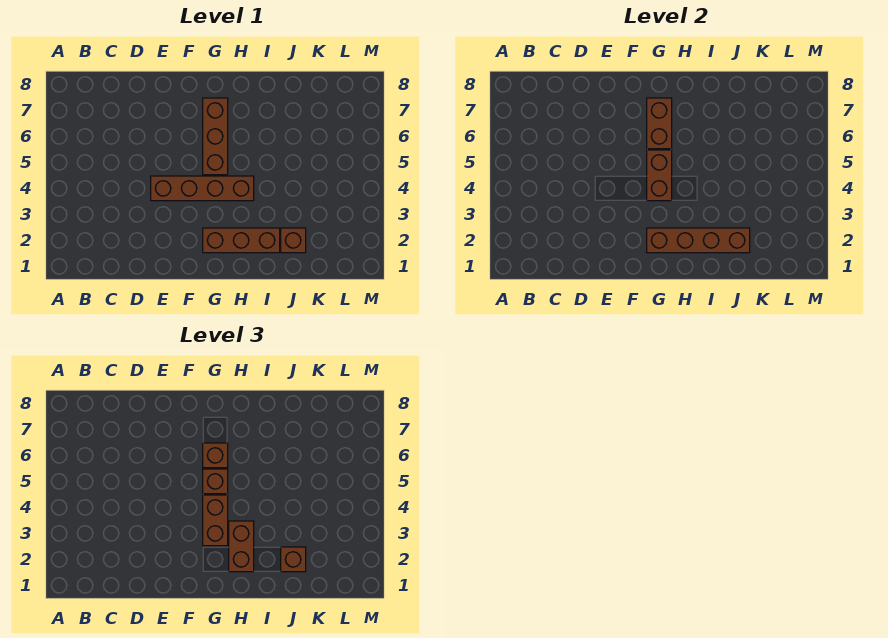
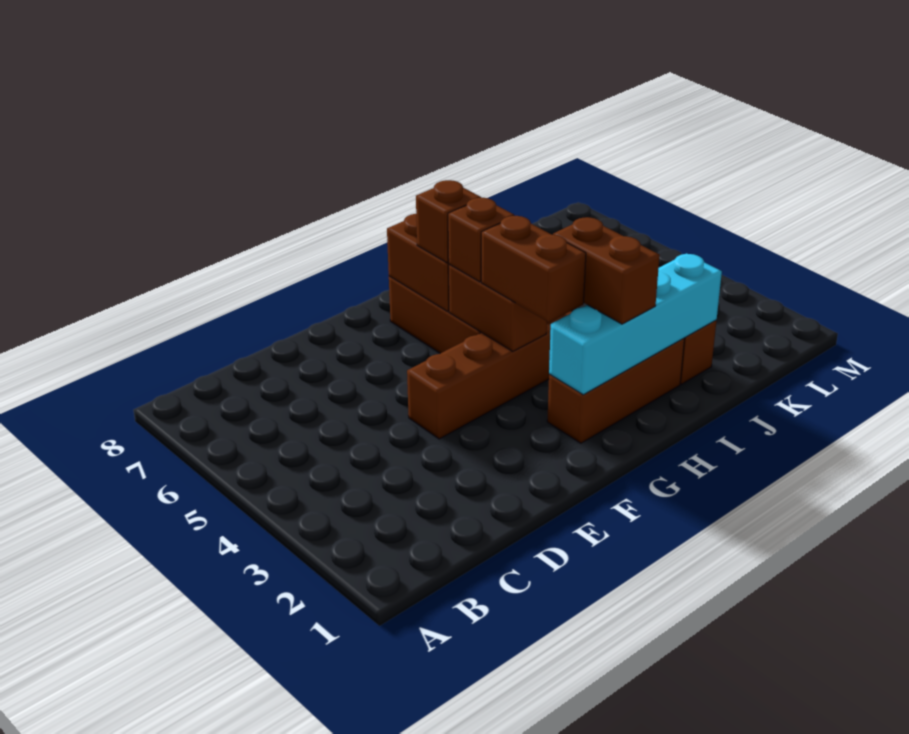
brown 1x4 brick [647,228,750,253] -> cyan 1x4 brick [549,253,722,395]
brown 1x1 brick [281,547,306,572] -> none

